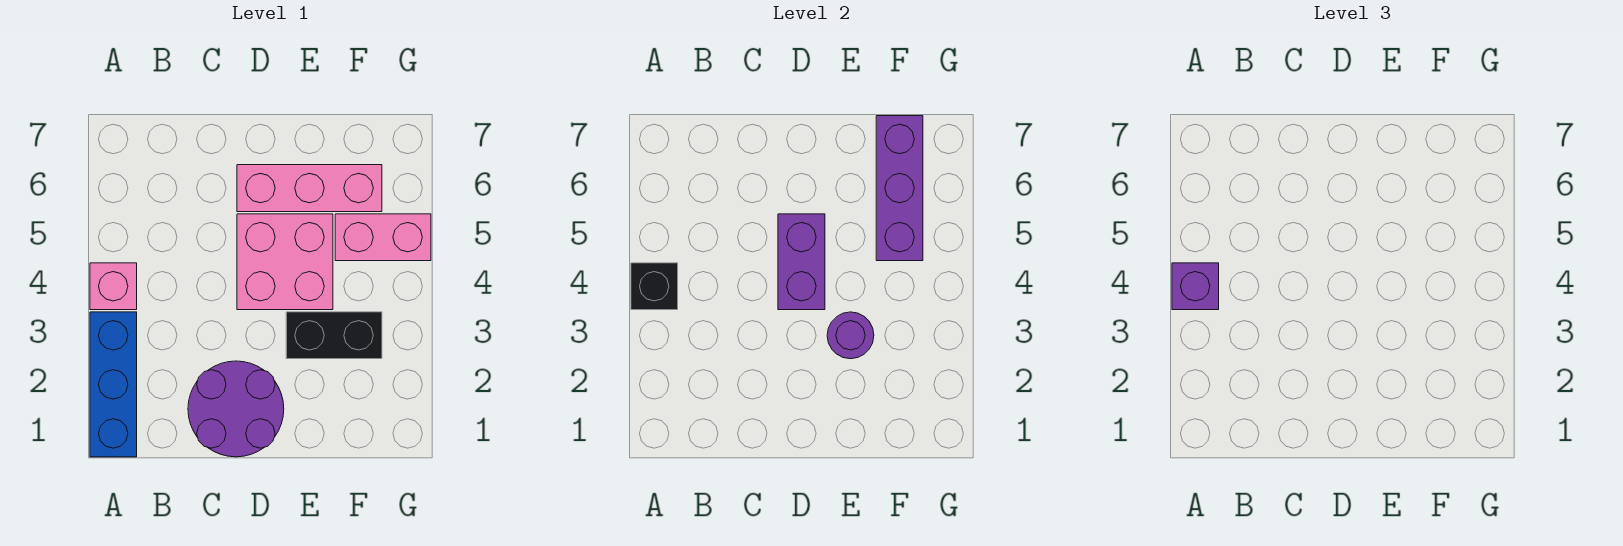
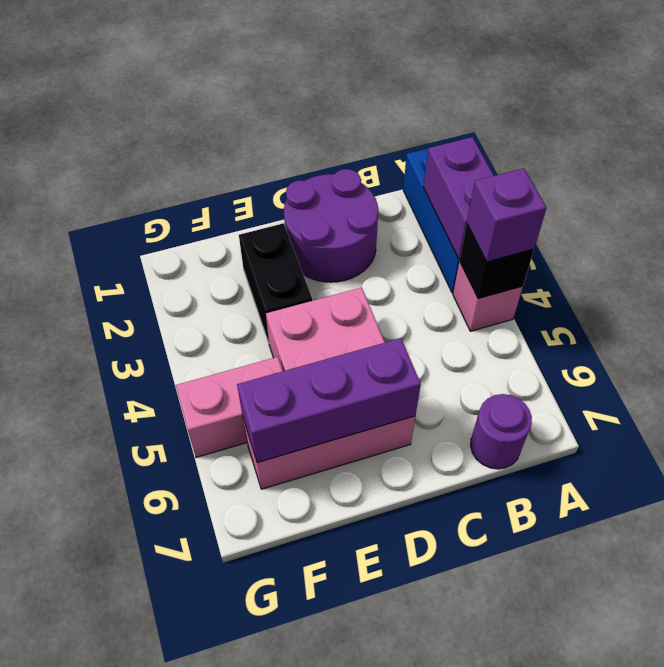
purple 1x2 brick [778,214,825,310] -> purple 1x2 brick moved to [423,137,494,259]
black 1x2 brick [286,312,382,359] -> black 1x2 brick turned to [239,223,312,343]
purple 1x1 round brick [827,312,874,359] -> purple 1x1 round brick moved to [471,394,532,469]
purple 1x3 brick [876,116,923,261] -> purple 1x3 brick turned to [237,338,421,463]

